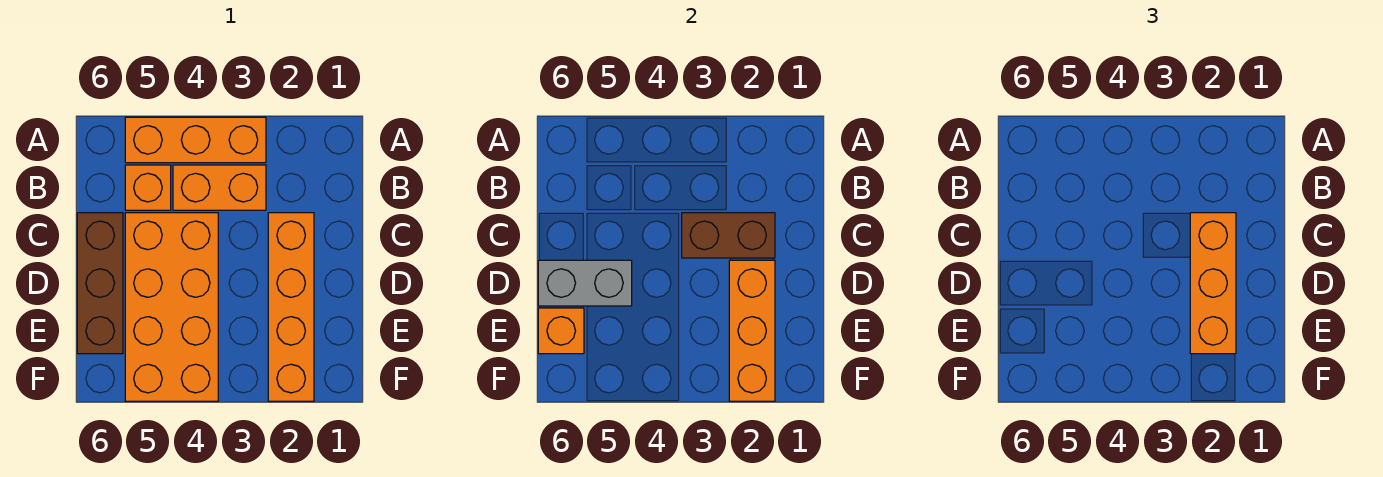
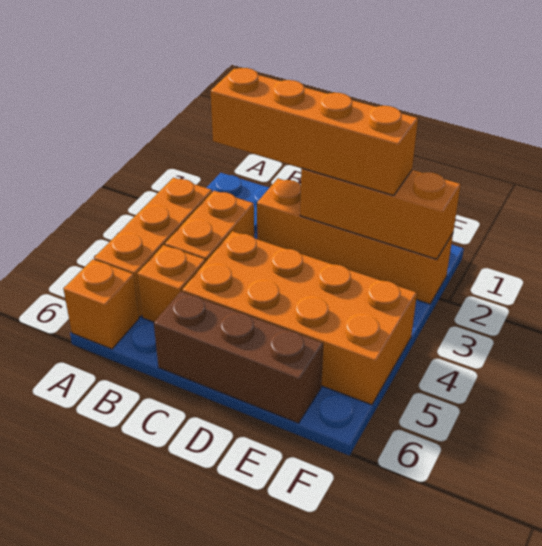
brown 1x2 brick [682,213,775,258] -> none
orange 1x3 brick [1190,213,1236,354] -> orange 1x4 brick [211,68,418,196]
grey 1x2 brick [538,260,632,306] -> none
orange 1x1 brick [538,308,584,354] -> orange 1x1 brick moved to [64,259,139,349]

